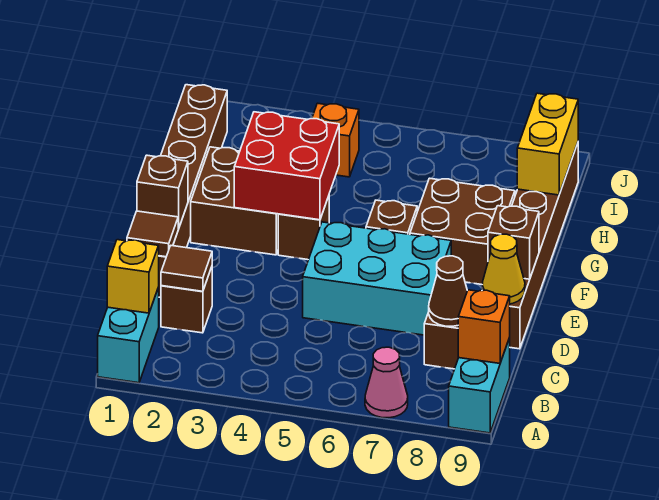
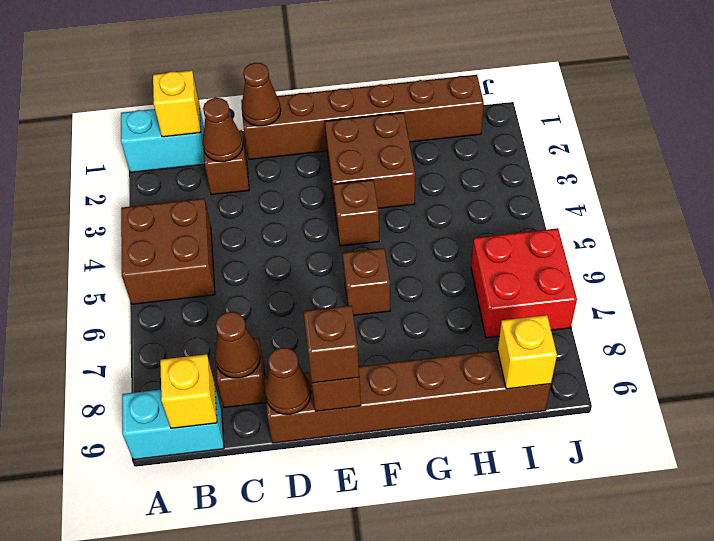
pink 1x1 cone [365,347,408,418] -> none
orange 1x1 brick [458,290,510,363] -> yellow 1x1 brick [160,354,217,428]
brown 1x1 tile [161,246,212,291] -> brown 1x1 cone [203,98,243,162]
brown 1x1 tile [127,211,178,257] -> brown 1x1 cone [242,63,281,126]
cyan 2x3 brick [303,222,451,335] -> none
yellow 1x1 cone [482,234,525,304] -> brown 1x1 cone [265,348,311,414]
brown 1x1 brick [137,155,188,229] -> brown 1x1 brick moved to [304,305,359,383]
red 2x2 brick [234,112,339,220] -> red 2x2 brick moved to [471,228,577,338]
brown 2x2 brick [410,178,515,284] -> brown 2x2 brick moved to [121,198,215,304]
yellow 1x2 brick [517,93,578,195] -> yellow 1x1 brick [498,315,557,389]
orange 1x1 brick [312,103,359,177] -> none

